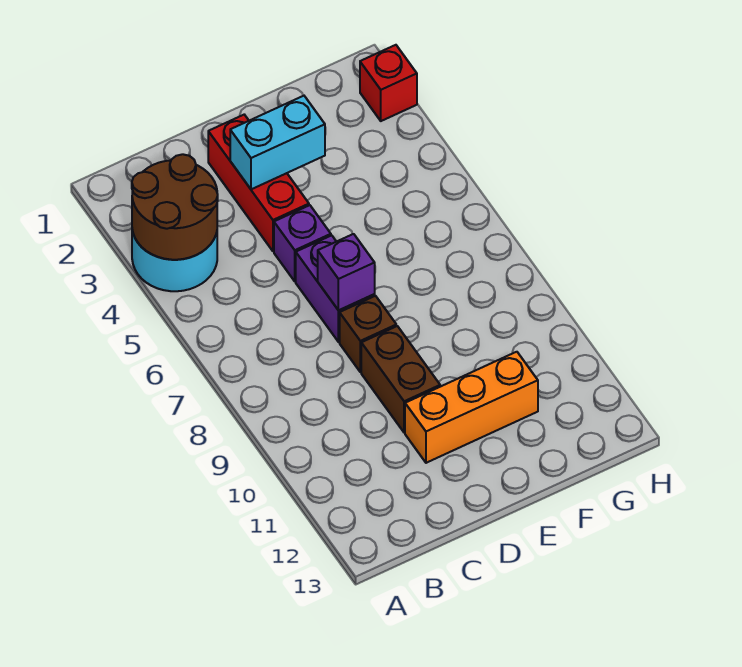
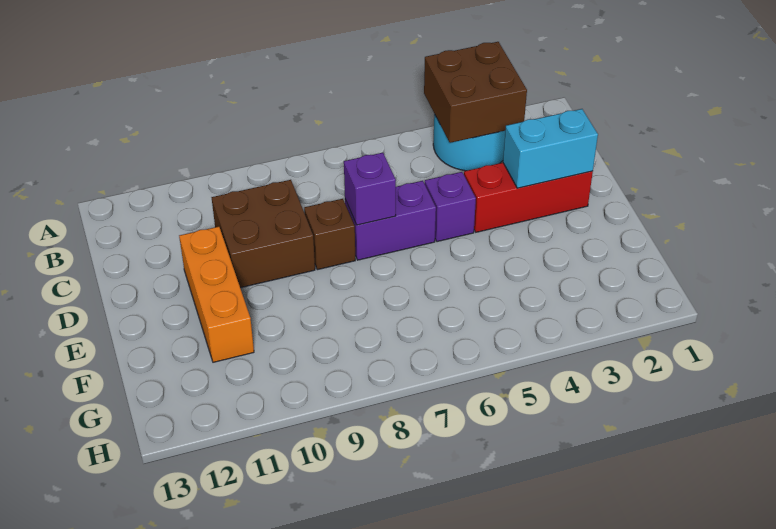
brown 2x2 round brick [132,154,218,260] -> brown 2x2 brick [424,42,527,143]
cyan 1x2 brick [230,96,325,189] -> cyan 1x2 brick turned to [503,109,598,188]
brown 1x2 brick [361,326,440,433] -> brown 2x2 brick [211,180,315,288]
red 1x1 brick [360,45,417,121] -> none

